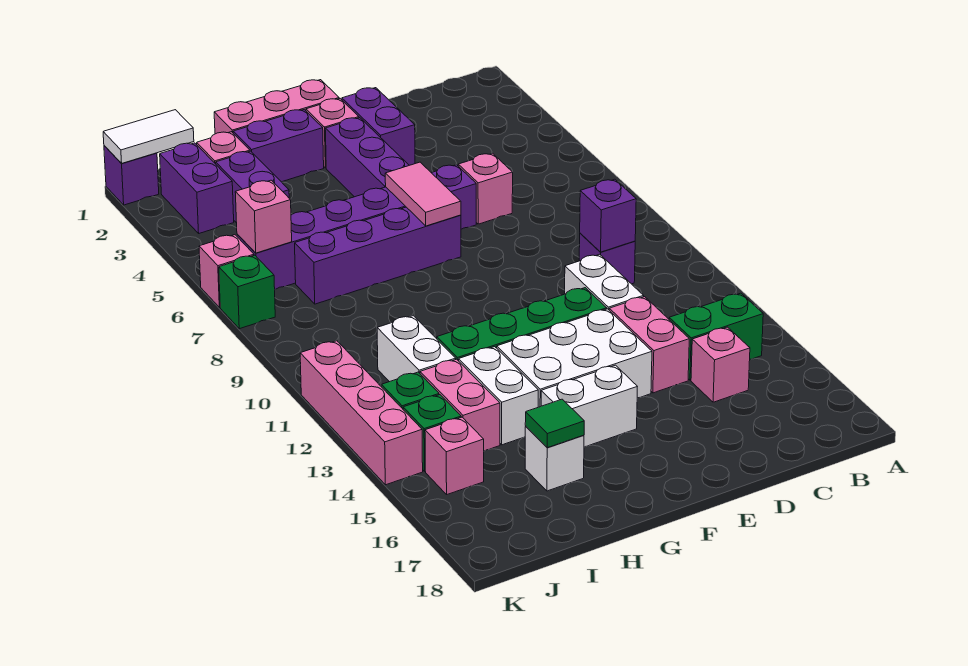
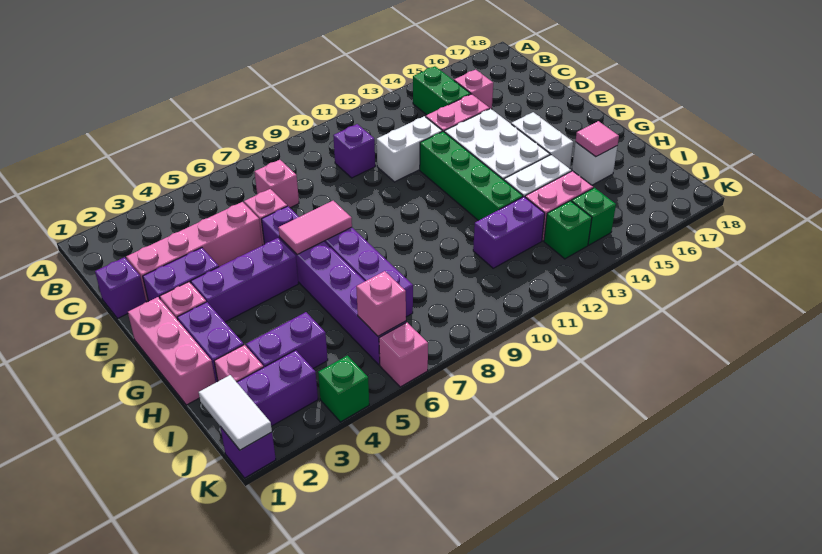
purple 1x1 brick [580,179,636,252] -> purple 1x1 brick moved to [95,257,146,319]
green 1x1 tile [525,399,584,448] -> pink 1x1 tile [576,121,619,157]
white 1x2 brick [377,316,456,382] -> purple 1x2 brick [473,197,545,268]
pink 1x1 brick [425,417,484,494] -> pink 1x1 brick moved to [255,160,299,208]
green 1x1 brick [219,255,275,329] -> green 1x1 brick moved to [318,356,369,422]
pink 1x4 brick [300,341,423,485] -> pink 1x4 brick moved to [126,202,262,302]

